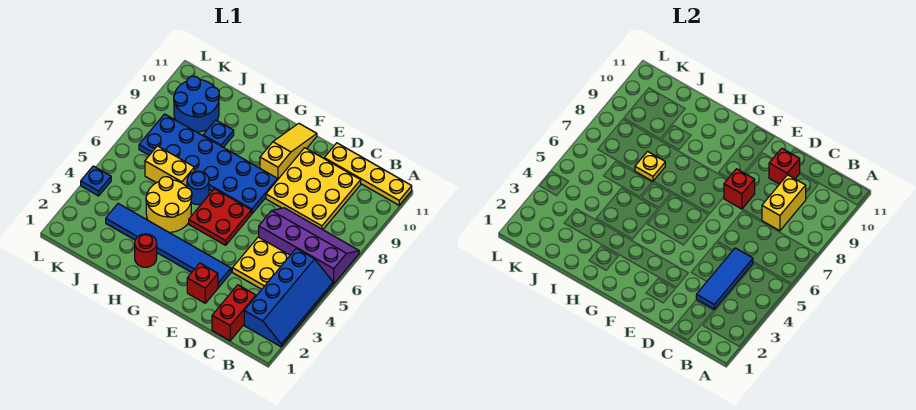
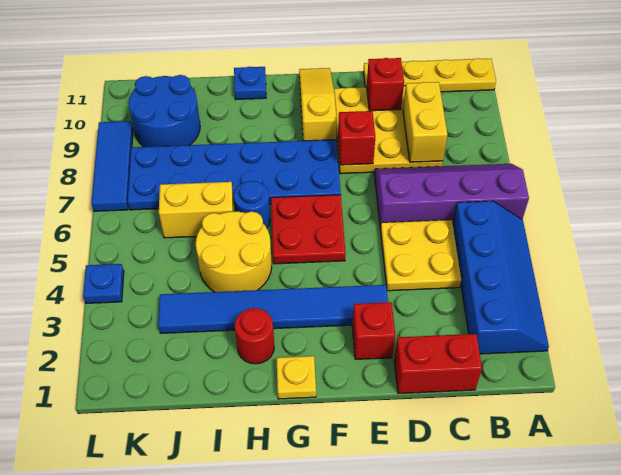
red 1x2 brick [212,285,256,341] -> red 1x2 brick turned to [394,334,482,393]
blue 1x3 tile [696,248,753,309] -> blue 1x3 tile moved to [92,121,133,211]
yellow 1x1 plate [635,152,665,181] -> yellow 1x1 plate moved to [276,356,316,399]
blue 1x1 plate [203,120,234,147] -> blue 1x1 plate moved to [234,67,266,100]

